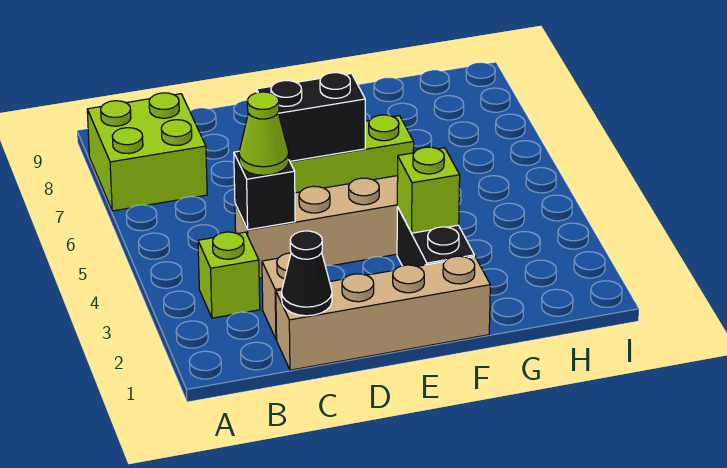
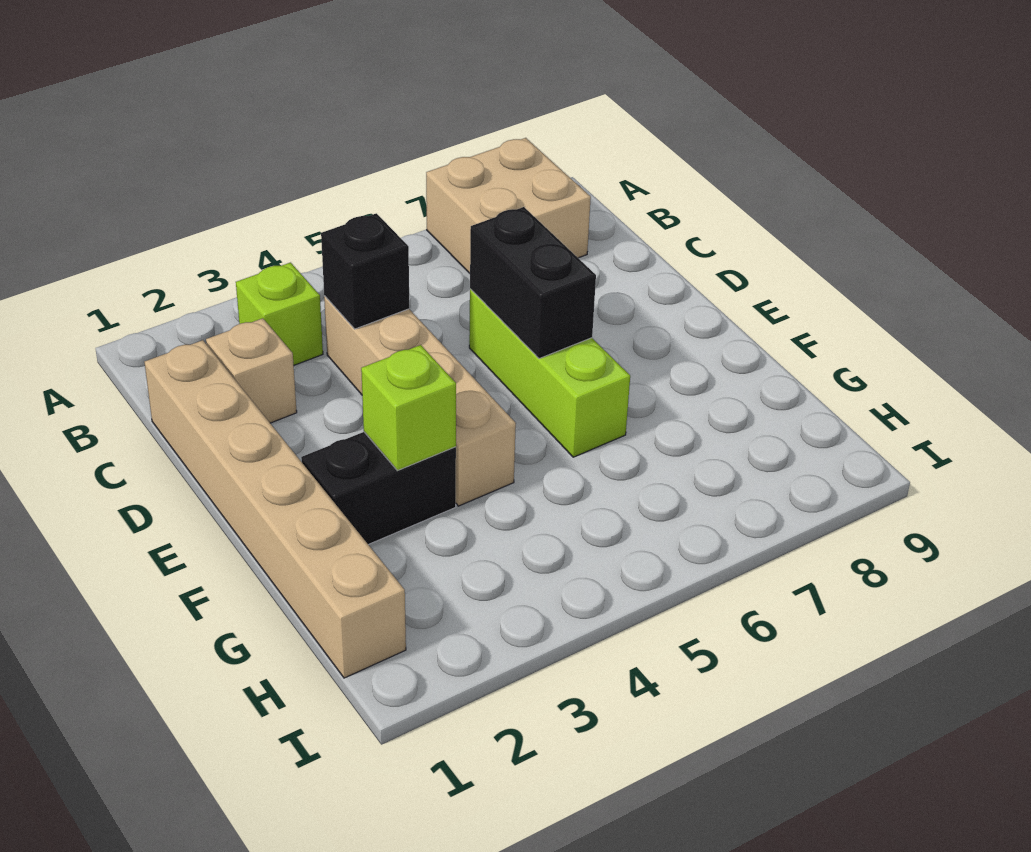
lime 2x2 brick [87,93,207,211] -> tan 2x2 brick [426,138,591,273]
tan 1x4 brick [276,256,490,370] -> tan 1x6 brick [144,340,406,678]
black 1x1 cone [282,231,332,316] -> none
lime 1x1 cone [239,92,289,175] -> none

